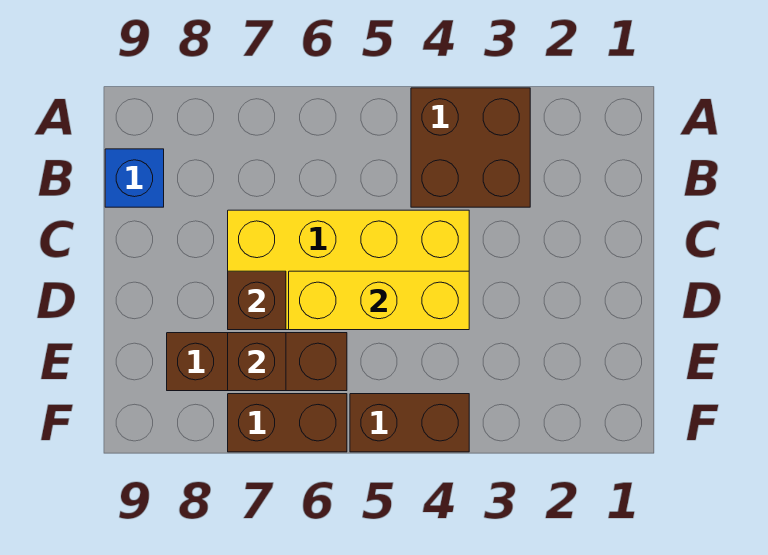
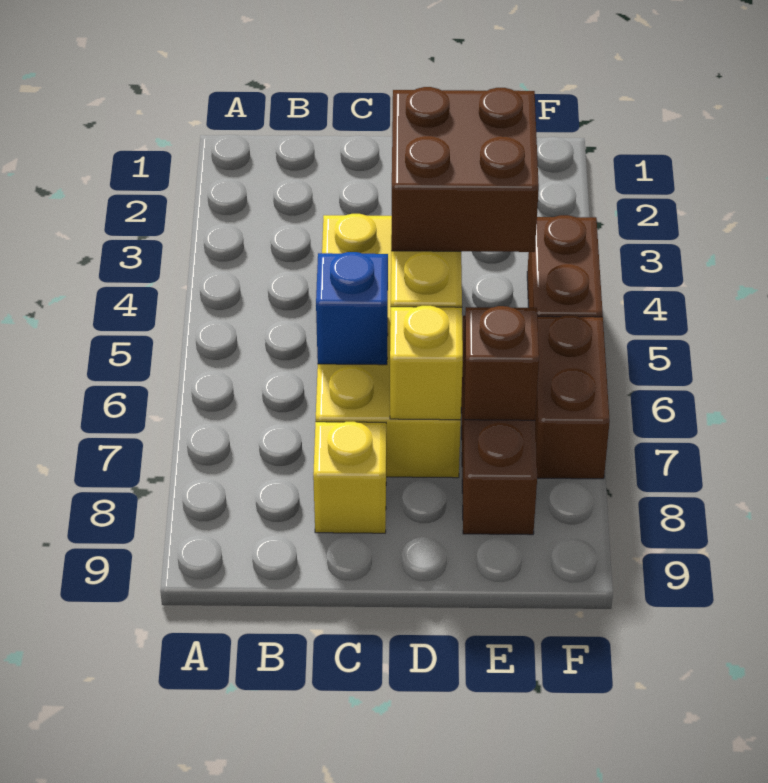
brown 2x2 brick [411,88,530,207] -> brown 2x2 brick moved to [391,87,539,252]
blue 1x1 brick [105,149,164,207] -> blue 1x1 brick moved to [316,252,388,365]
none -> yellow 1x1 brick [313,422,386,533]
brown 1x1 brick [228,271,286,330] -> yellow 1x1 brick [390,306,463,420]

